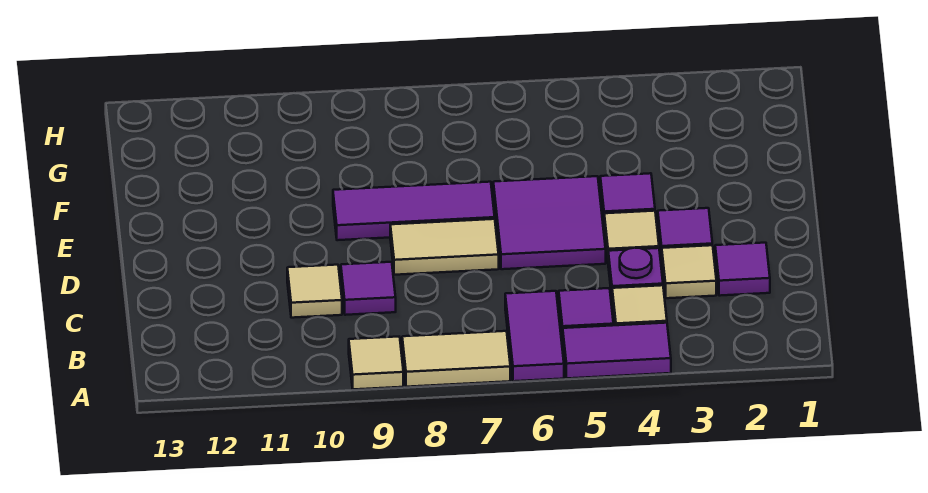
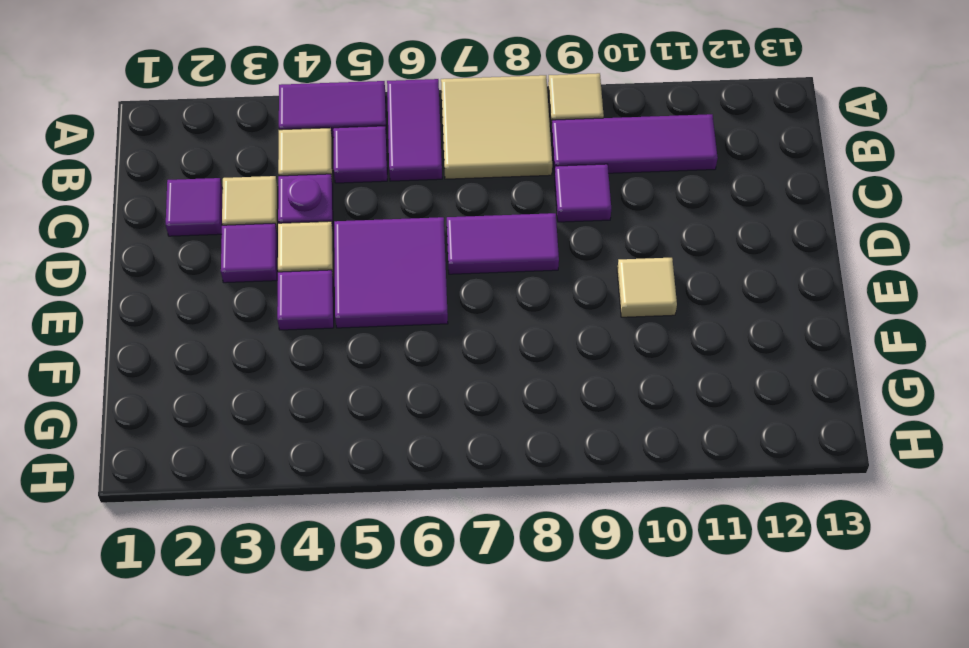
tan 1x2 tile [402,331,510,387] -> tan 2x2 tile [441,75,552,179]
tan 1x1 tile [287,265,342,318] -> tan 1x1 tile moved to [617,258,677,317]
tan 1x2 tile [390,219,499,275] -> purple 1x2 tile [447,213,559,274]
purple 1x3 tile [333,182,495,240] -> purple 1x3 tile moved to [551,114,718,175]

